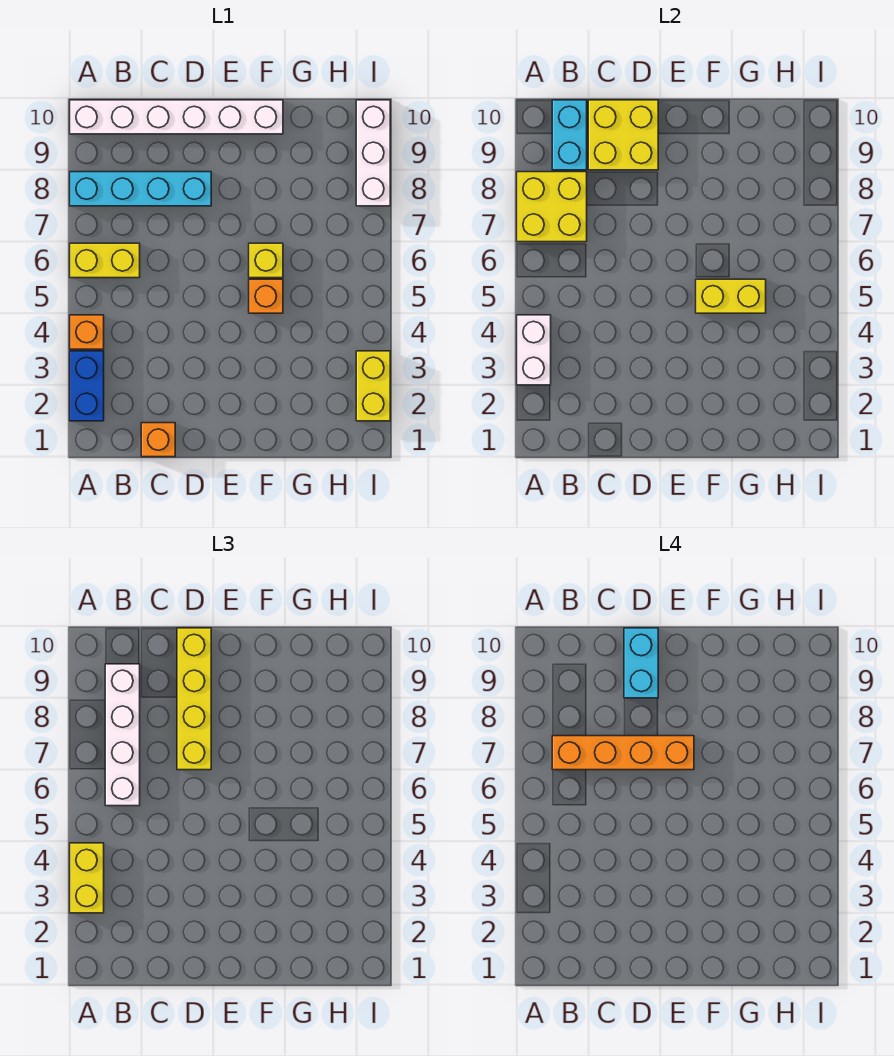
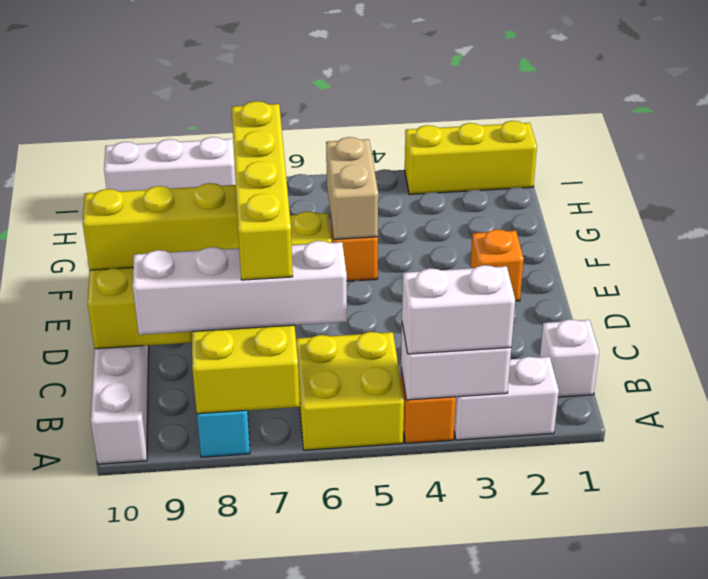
blue 1x2 brick [70,351,104,421] -> white 1x2 brick [454,357,559,440]
yellow 1x2 brick [70,843,104,913] -> white 1x2 brick [402,265,515,354]
yellow 1x2 brick [70,243,140,278] -> yellow 2x2 brick [296,332,404,450]
none -> white 1x1 brick [540,319,599,397]
orange 1x4 brick [552,736,694,770] -> yellow 1x4 brick [232,101,293,280]
cyan 1x2 brick [552,100,587,170] -> none
orange 1x1 brick [141,423,175,457] -> orange 1x1 brick moved to [471,229,524,301]
cyan 1x2 brick [624,628,658,698] -> none
yellow 1x2 brick [696,279,766,313] -> tan 1x2 brick [326,137,378,239]
yellow 1x2 brick [356,351,390,421] -> yellow 1x3 brick [405,121,537,194]

